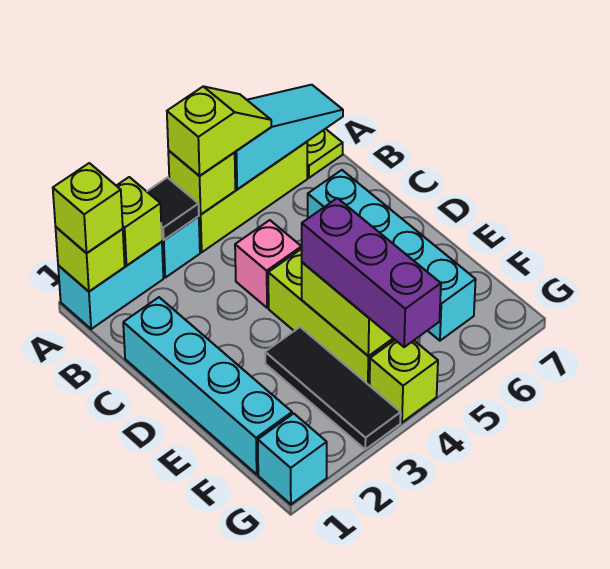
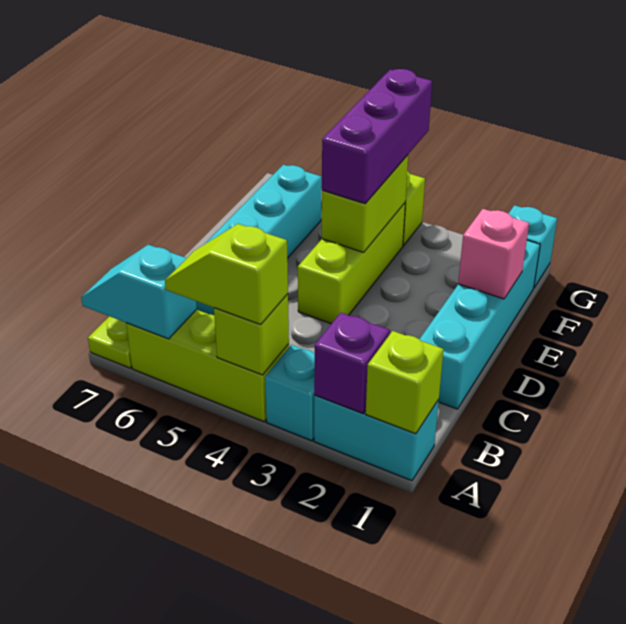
lime 1x1 brick [53,163,123,253] -> none
lime 1x1 brick [116,177,162,266] -> purple 1x1 brick [314,313,390,413]
black 1x1 tile [147,178,199,240] -> none
cyan 1x3 slope [234,85,343,189] -> cyan 1x2 slope [81,245,197,339]
pink 1x1 brick [235,220,302,308] -> pink 1x1 brick moved to [458,209,529,299]
black 1x3 tile [265,327,401,449] -> none

